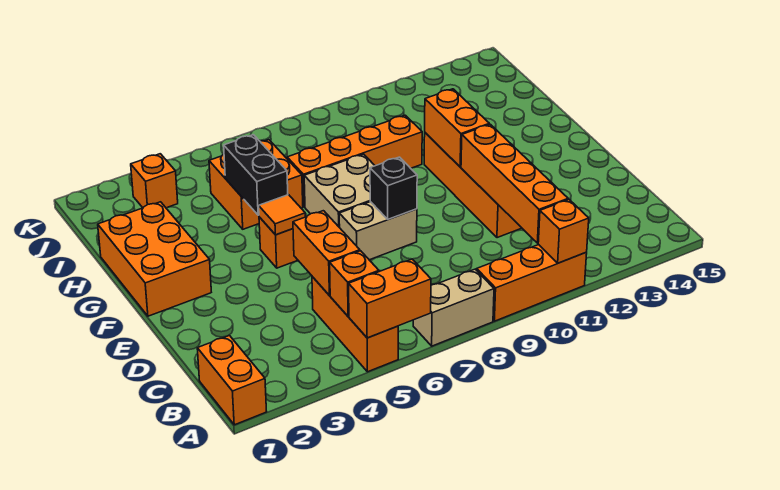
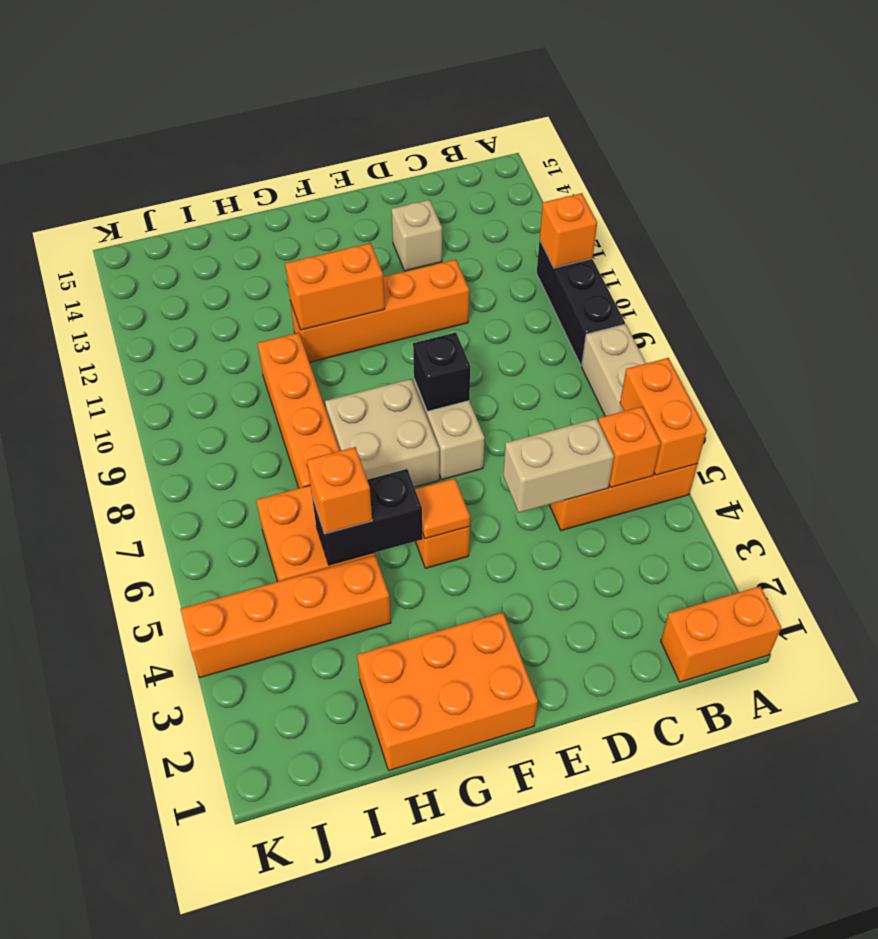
orange 1x3 brick [477,245,587,321] -> black 1x3 brick [537,240,625,366]
orange 1x4 brick [461,124,568,243] -> orange 1x4 brick moved to [181,555,391,677]
orange 1x2 brick [293,211,360,295] -> tan 1x2 brick [503,419,614,513]
none -> tan 1x1 brick [392,200,442,271]
orange 1x1 brick [131,154,178,208] -> orange 1x1 brick moved to [307,447,372,534]

